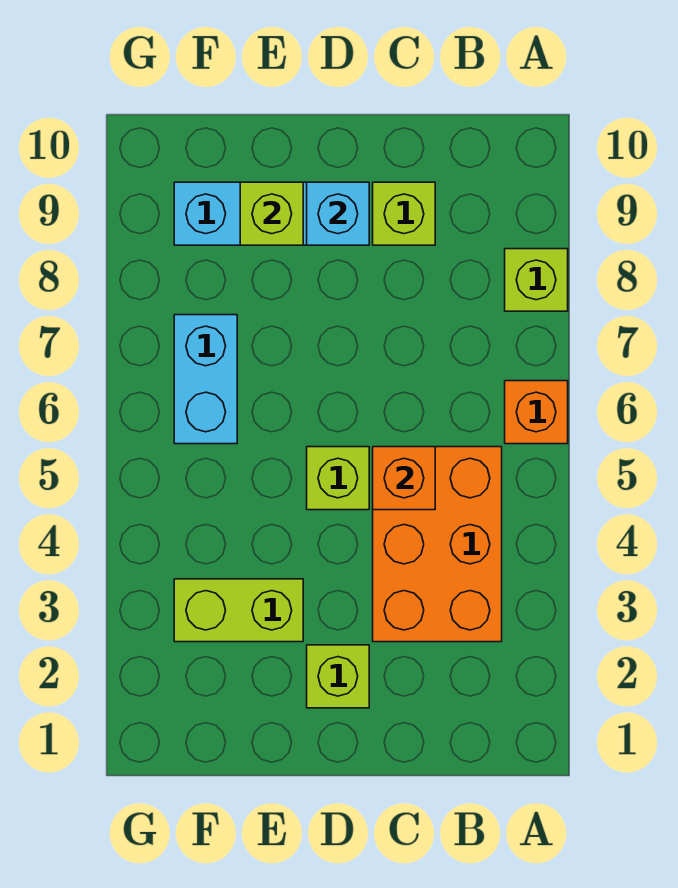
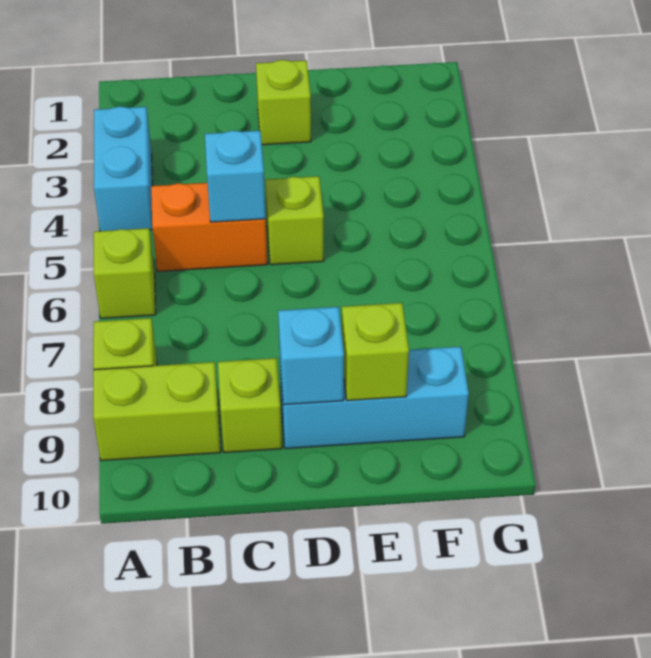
orange 1x1 brick [505,381,568,444] -> lime 1x1 brick [94,228,156,318]
orange 2x3 brick [373,447,502,642] -> orange 1x2 brick [151,183,267,271]
orange 1x1 brick [373,447,435,510] -> cyan 1x1 brick [205,131,266,222]
lime 1x2 brick [174,579,303,642] -> lime 1x2 brick moved to [93,362,221,461]
cyan 1x2 brick [174,315,237,444] -> cyan 1x2 brick moved to [94,106,153,231]

